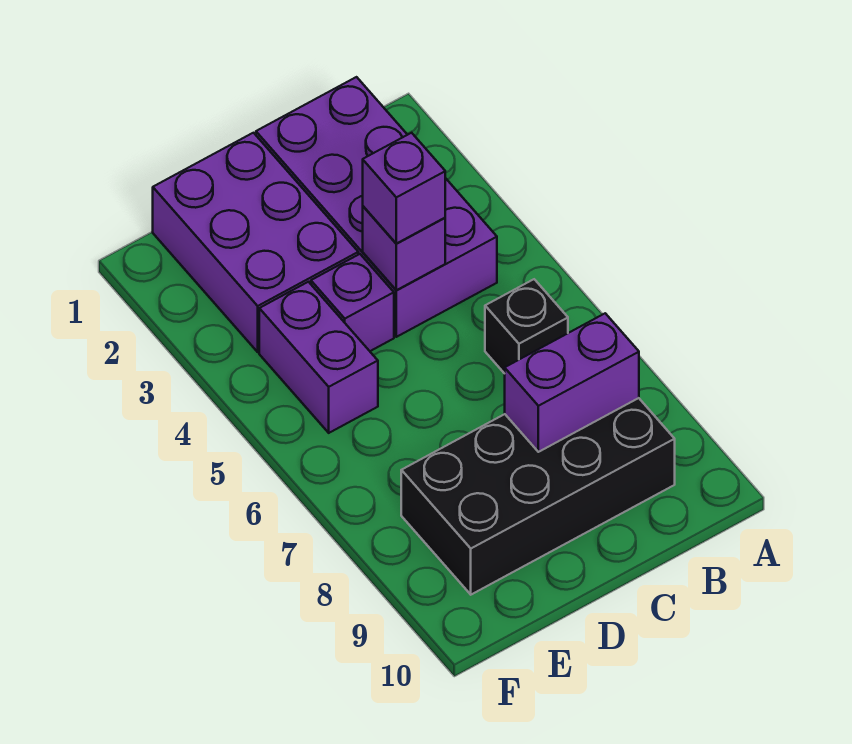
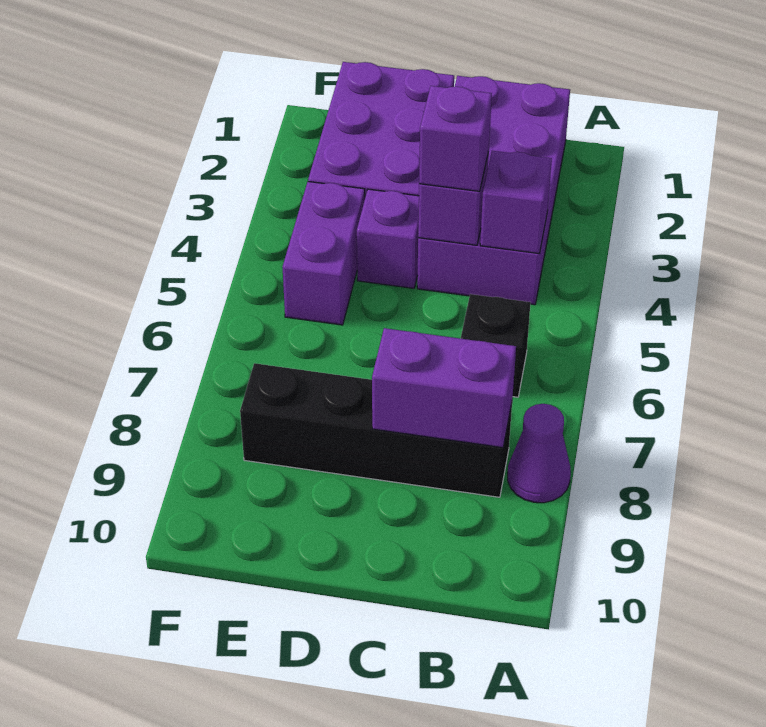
none -> purple 1x1 cone [508,404,571,503]
none -> purple 1x1 brick [480,151,552,254]
black 2x4 brick [401,398,675,595] -> black 1x4 brick [240,363,512,497]

